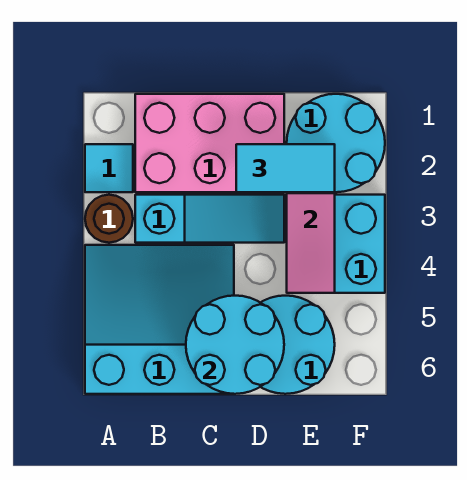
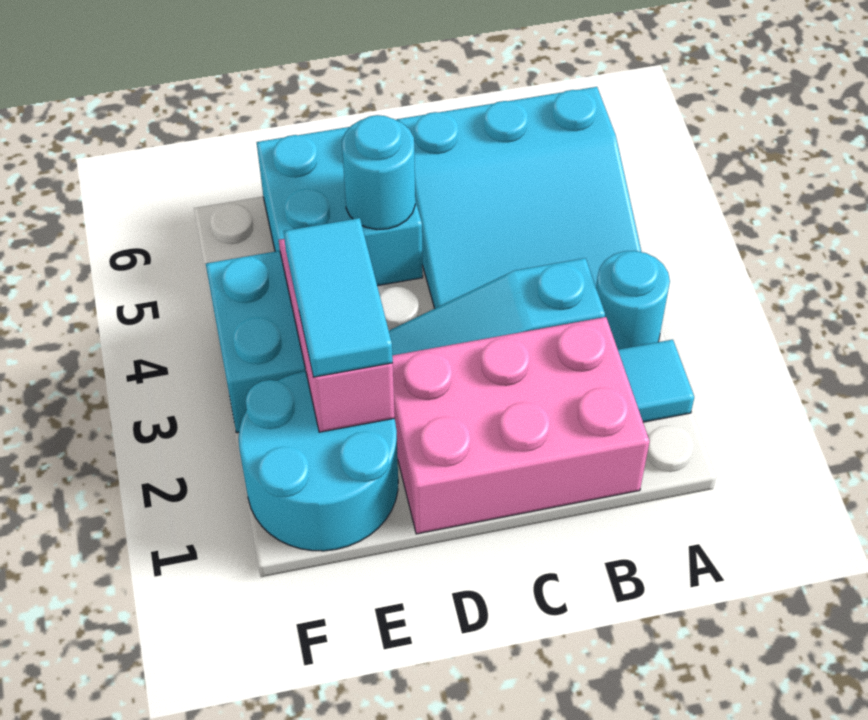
brown 1x1 round brick [85,195,133,243] -> cyan 1x1 round brick [596,251,670,349]
cyan 2x2 round brick [186,296,284,394] -> cyan 1x1 round brick [342,115,415,230]
cyan 1x2 tile [236,144,335,192] -> cyan 1x2 tile turned to [284,218,393,377]
cyan 2x2 round brick [261,296,335,394] -> cyan 2x2 brick [256,127,423,286]

